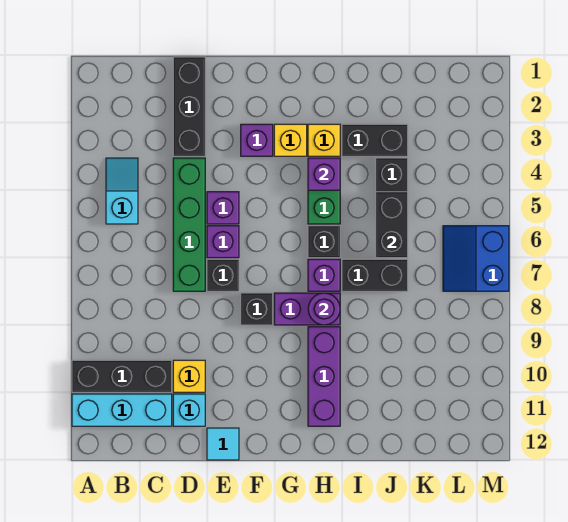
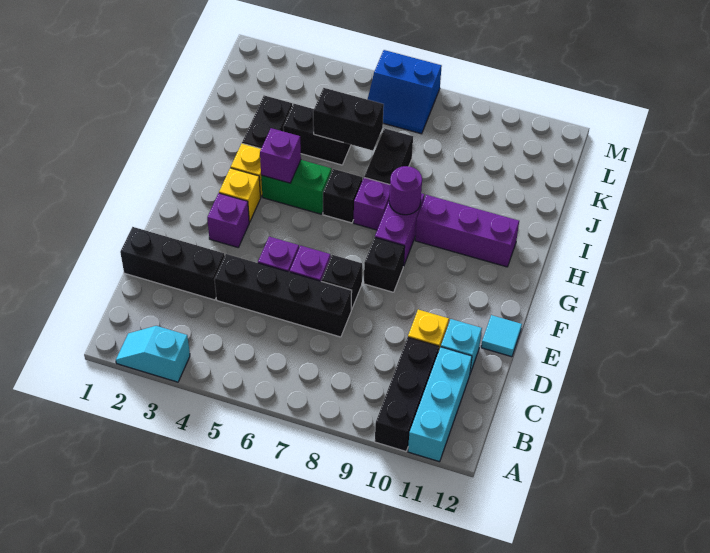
cyan 1x2 slope [106,158,138,224] -> cyan 1x2 slope moved to [116,326,190,382]
green 1x4 brick [173,158,205,291] -> black 1x4 brick [214,254,352,337]

